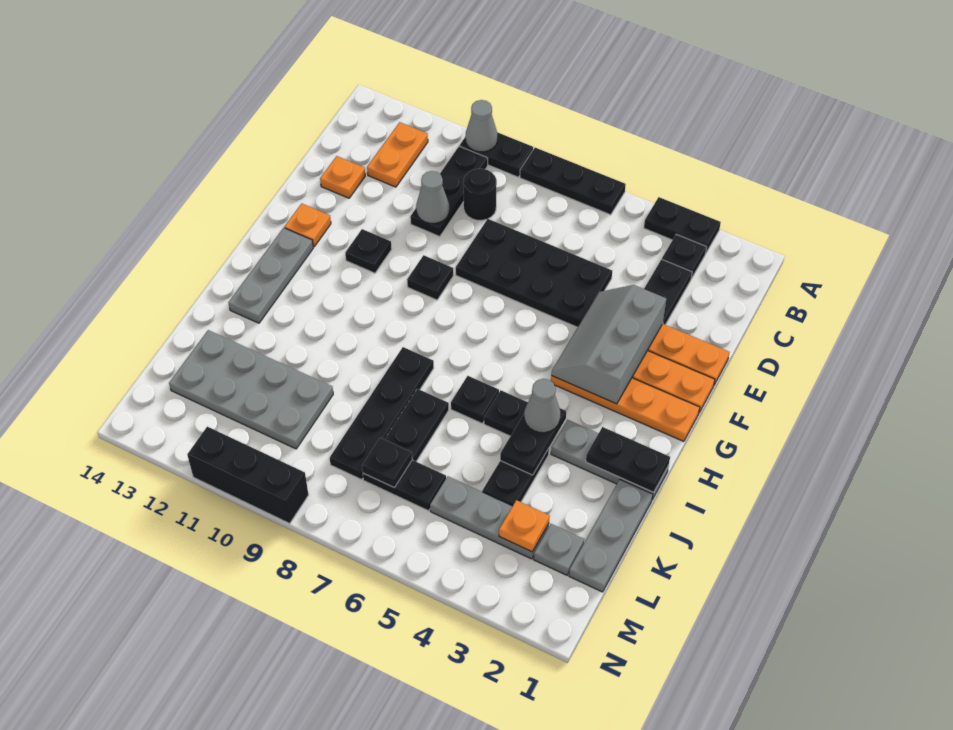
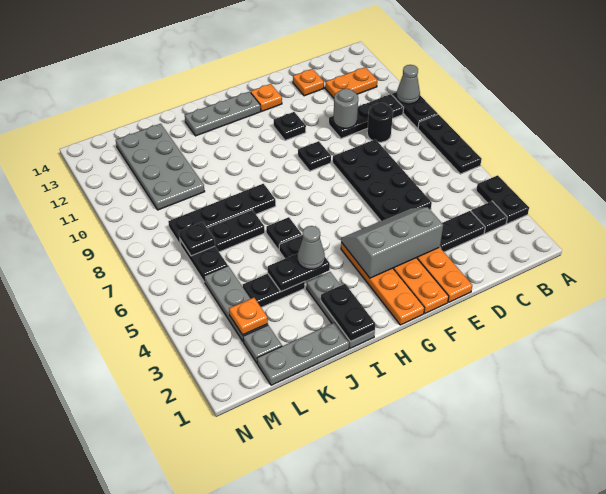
grey 1x1 cone [416,171,449,223] -> grey 1x1 round brick [334,89,358,128]
black 1x3 brick [187,427,309,523] -> none

